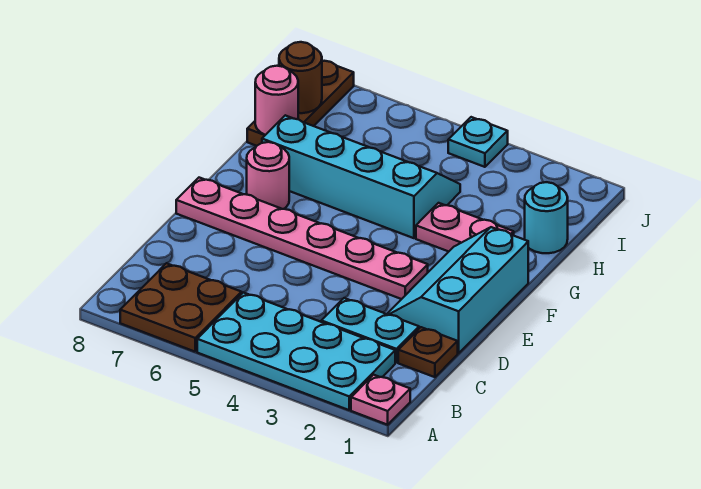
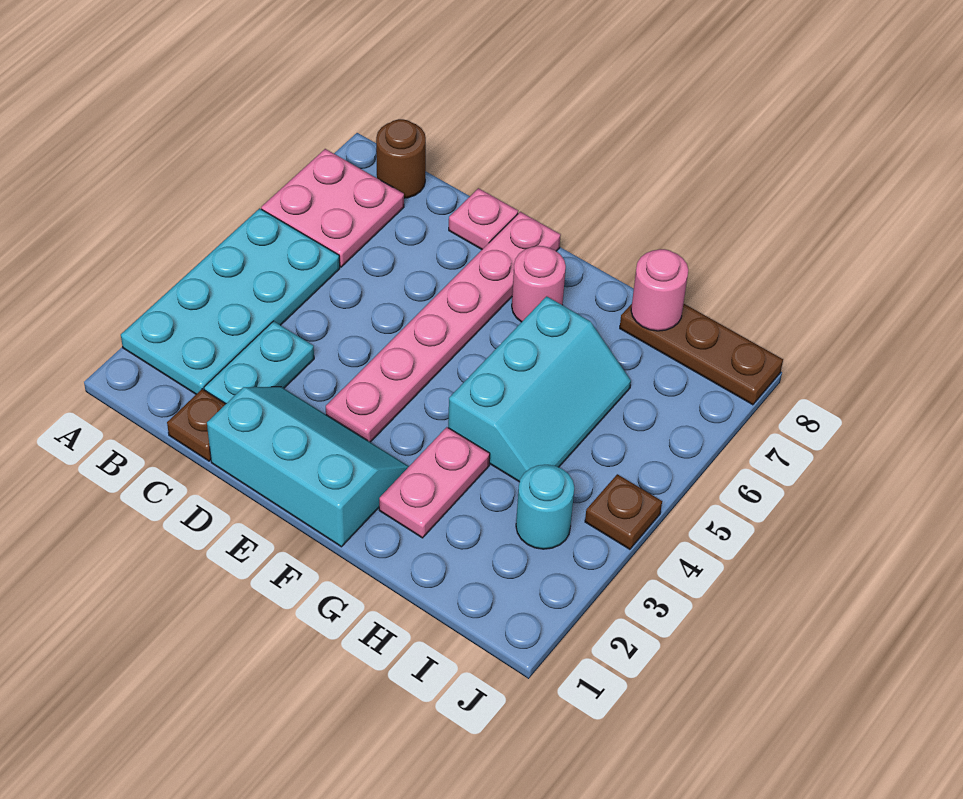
pink 1x1 plate [351,375,410,425] -> pink 1x1 plate moved to [449,188,518,249]
brown 2x2 plate [120,263,242,352] -> pink 2x2 plate [261,149,404,267]
cyan 2x4 slope [262,115,460,238] -> cyan 2x3 slope [448,296,631,482]
cyan 1x1 round brick [525,182,568,253] -> cyan 1x1 round brick moved to [516,465,574,549]
brown 1x1 round brick [279,42,322,113] -> brown 1x1 round brick moved to [376,119,426,198]
cyan 1x1 plate [448,117,508,167] -> brown 1x1 plate [585,474,662,549]

